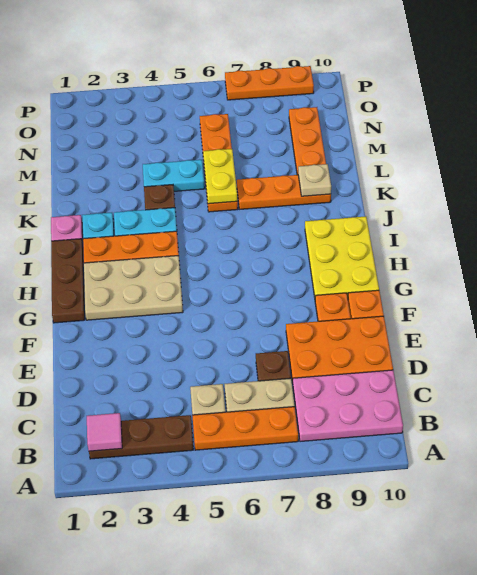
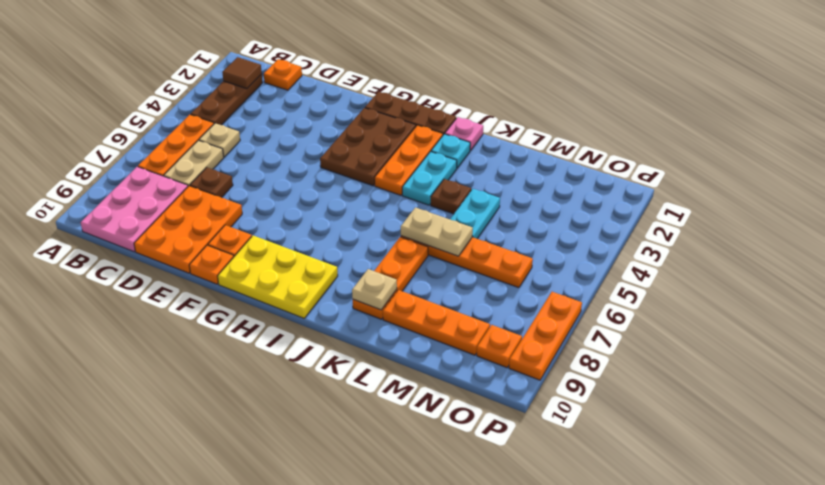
pink 1x1 tile [87,413,122,451] -> brown 1x1 tile [222,57,262,89]
none -> orange 1x1 plate [264,59,302,90]
tan 2x3 plate [84,256,183,320] -> brown 2x3 plate [320,108,416,186]
yellow 1x2 plate [203,149,237,204] -> tan 1x2 plate [401,207,473,256]
none -> orange 1x1 plate [477,325,522,368]

